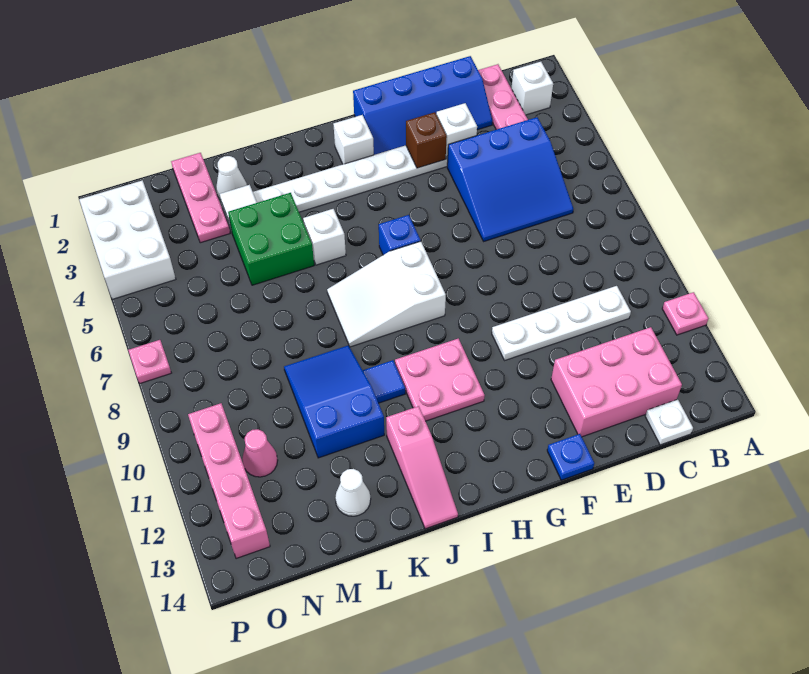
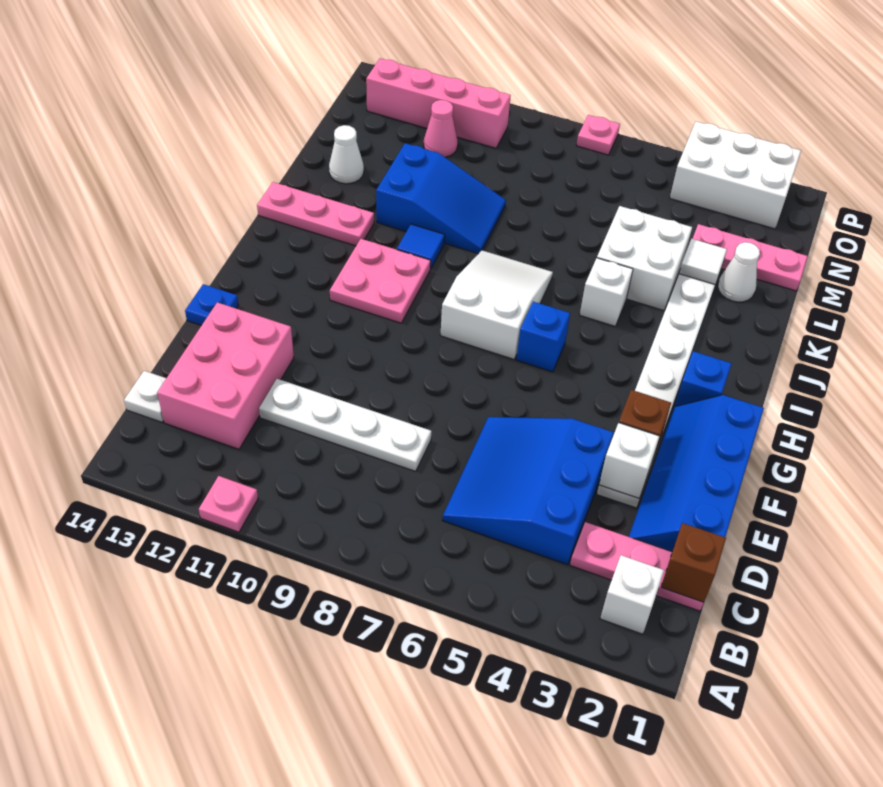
none -> brown 1x1 brick [661,523,726,602]
white 1x4 plate [492,286,631,360] -> white 1x4 plate turned to [259,379,431,471]
white 1x1 brick [333,115,374,164] -> blue 1x1 brick [675,351,732,406]
pink 1x3 slope [386,406,458,529] -> pink 1x3 plate [257,182,374,246]
green 2x2 brick [228,193,314,285] -> white 2x2 brick [597,206,692,310]

